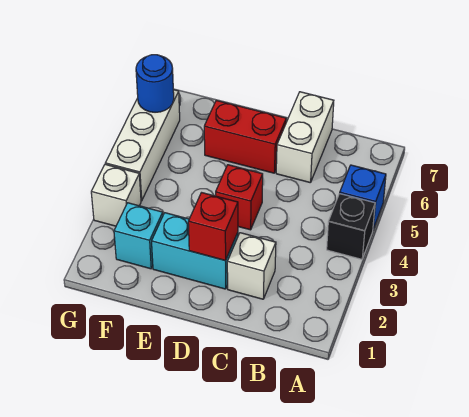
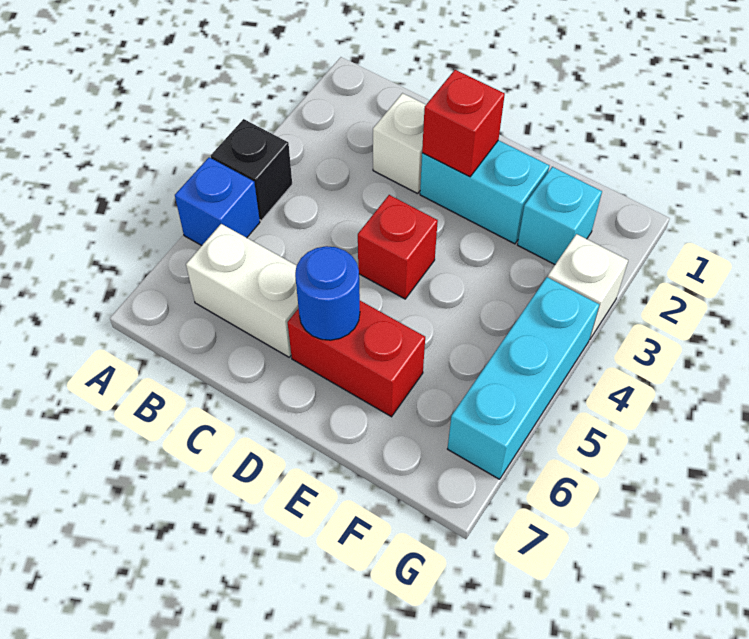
white 1x2 brick [276,92,334,183] -> white 1x2 brick turned to [186,224,299,357]
white 1x3 brick [105,90,180,201] -> cyan 1x3 brick [448,277,600,479]
blue 1x1 round brick [136,55,174,112] -> blue 1x1 round brick moved to [295,246,360,340]

